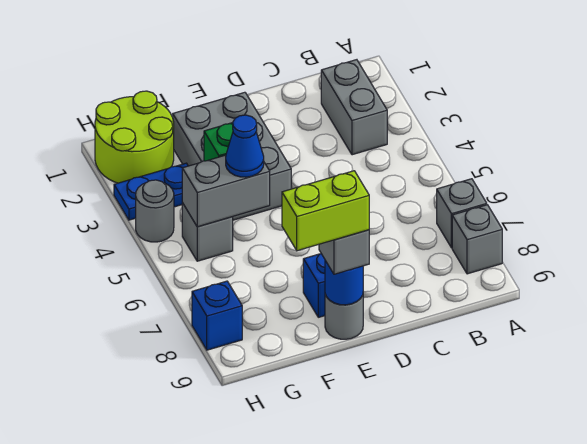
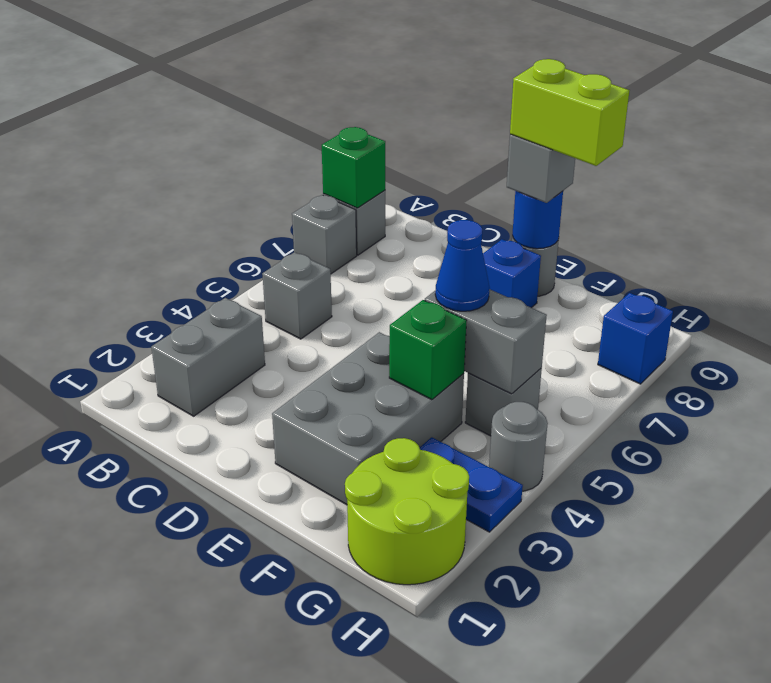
none -> green 1x1 brick [322,127,385,208]
none -> grey 1x1 brick [262,252,332,339]

